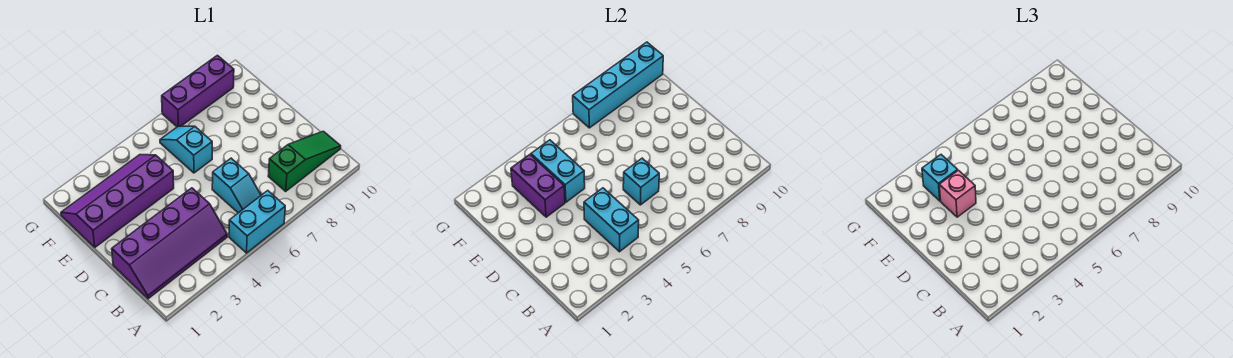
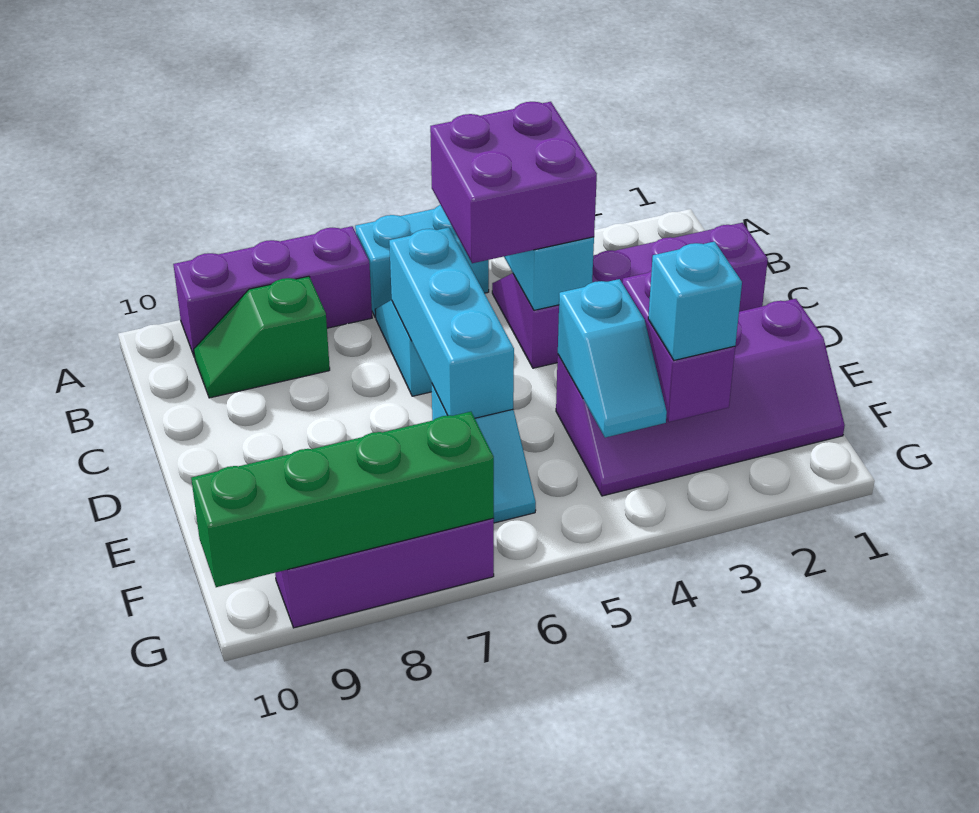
none -> purple 1x3 brick [173,226,372,357]
none -> purple 2x2 brick [430,102,597,263]
green 1x3 slope [268,131,341,191] -> green 1x2 slope [194,276,330,398]
cyan 1x1 brick [623,158,659,205] -> cyan 1x3 brick [389,227,514,418]
pink 1x1 brick [939,170,976,217] -> none
cyan 1x2 brick [531,140,585,202] -> cyan 1x2 slope [558,279,667,438]
cyan 1x4 brick [573,42,663,128] -> green 1x4 brick [191,412,494,587]

